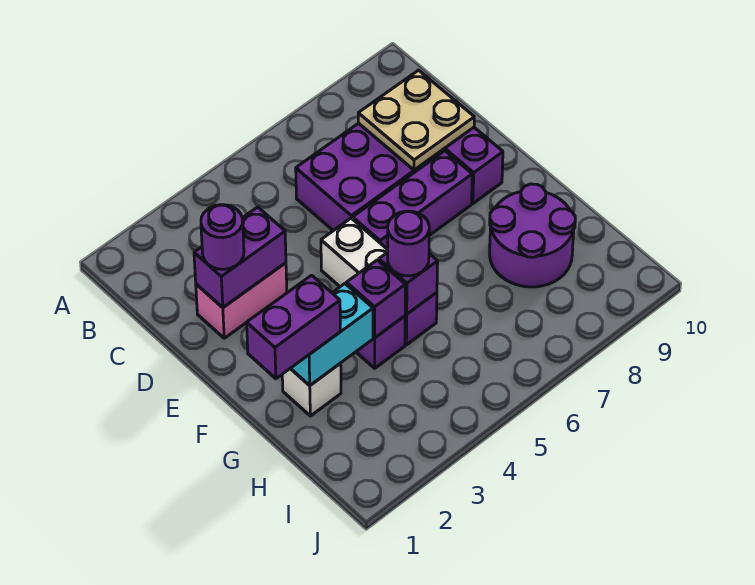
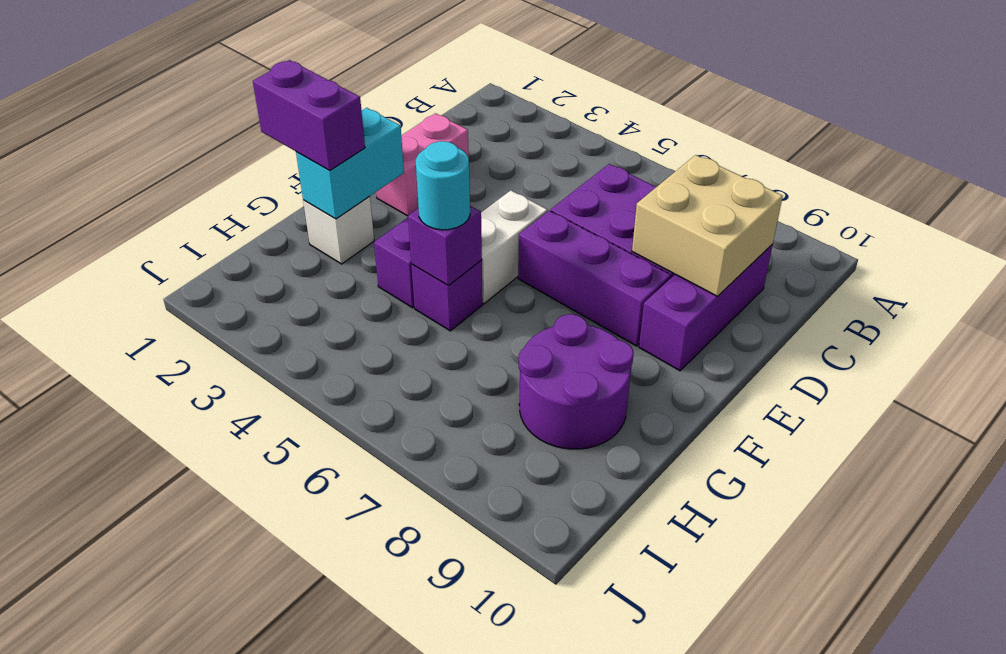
tan 2x2 plate [358,70,474,170] -> tan 2x2 brick [632,155,783,296]
pink 1x2 brick [196,263,287,338] -> pink 1x2 brick turned to [376,113,469,216]
purple 1x2 brick [194,207,286,307] -> none
purple 1x1 round brick [201,205,244,269] -> none
cyan 1x2 brick [291,284,373,385] -> cyan 1x2 brick turned to [296,108,404,219]
purple 1x1 brick [346,260,405,338] -> none
purple 1x1 round brick [388,211,429,276] -> cyan 1x1 round brick [416,141,470,230]

